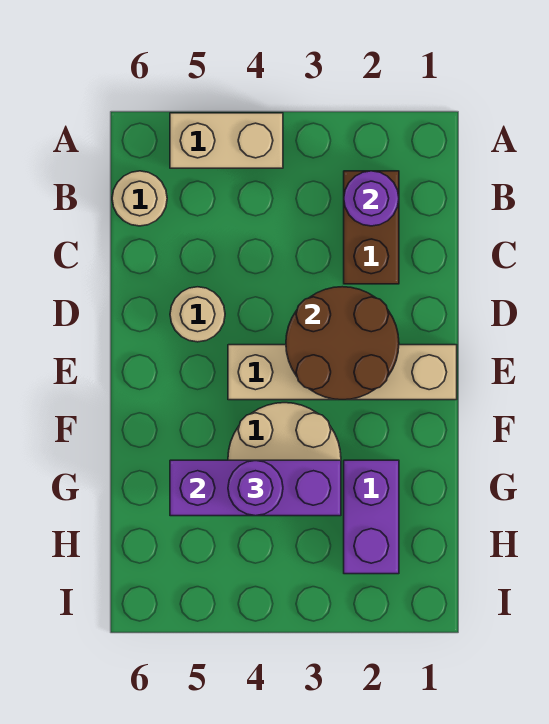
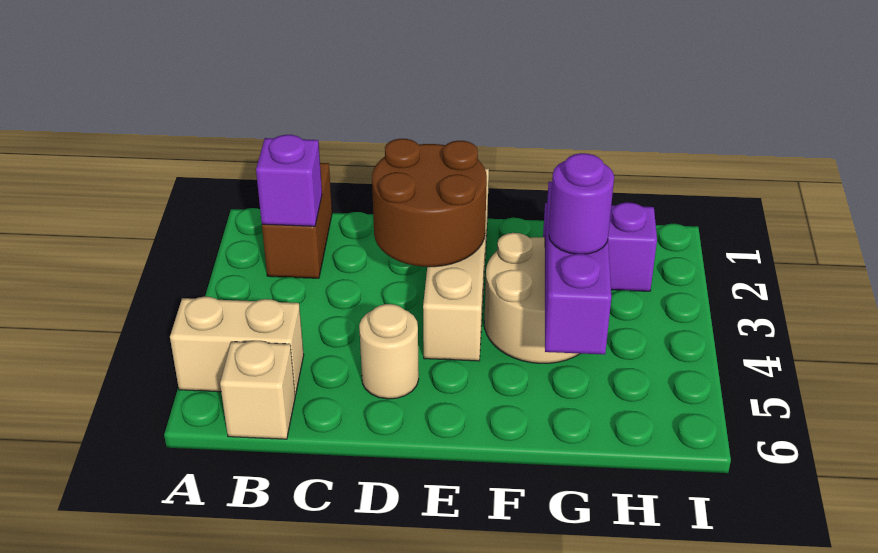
tan 1x2 brick [170,113,283,168] -> tan 1x2 brick turned to [170,297,304,395]
brown 1x2 brick [344,171,399,284] -> brown 1x2 brick turned to [262,163,332,278]
purple 1x1 round brick [344,171,399,226] -> purple 1x1 brick [256,135,322,226]
tan 1x1 round brick [112,171,167,226] -> tan 1x1 brick [220,341,295,439]

